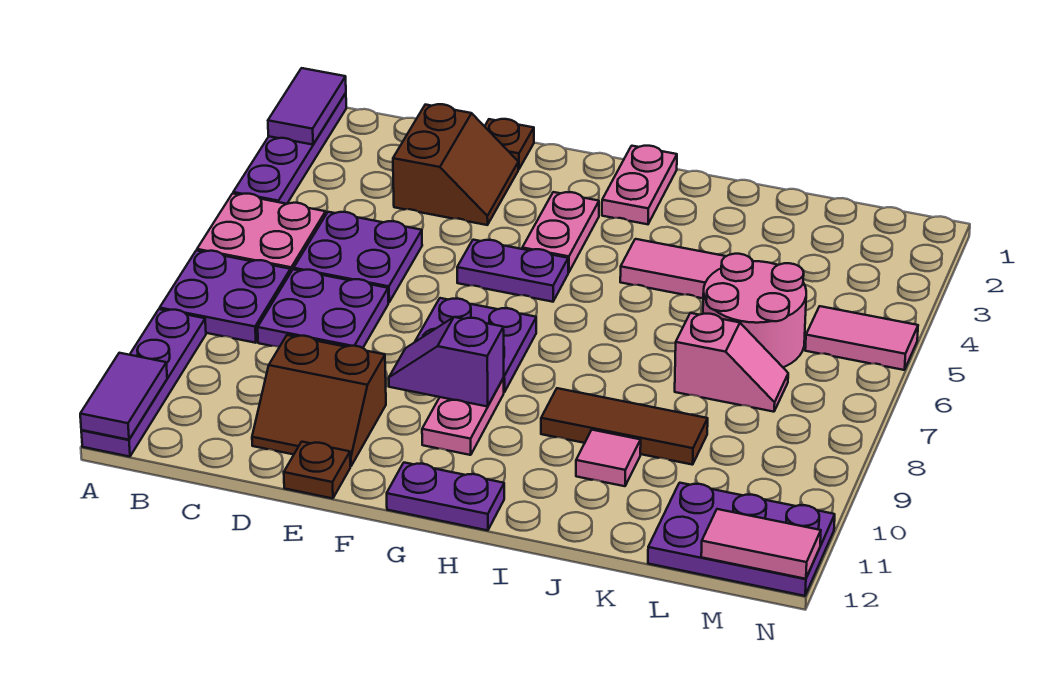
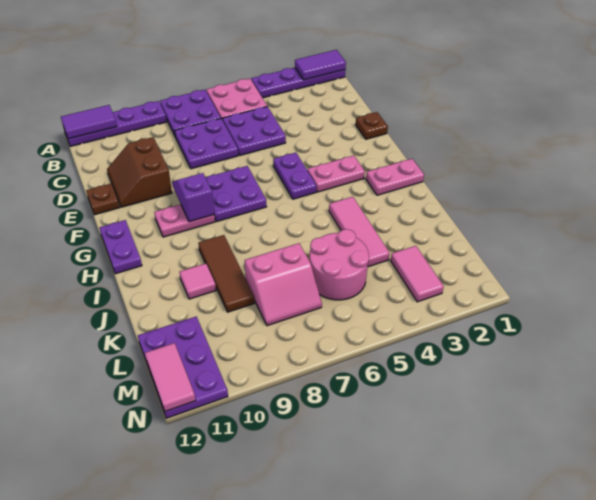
brown 2x2 slope [393,104,518,225] -> none
pink 1x2 slope [675,313,788,412] -> pink 2x2 slope [245,243,322,326]
pink 1x2 tile [805,306,918,370] -> pink 1x2 tile moved to [391,246,444,302]

